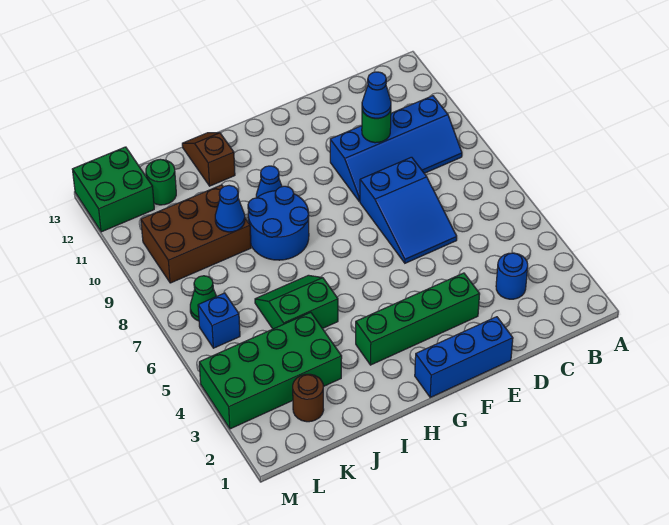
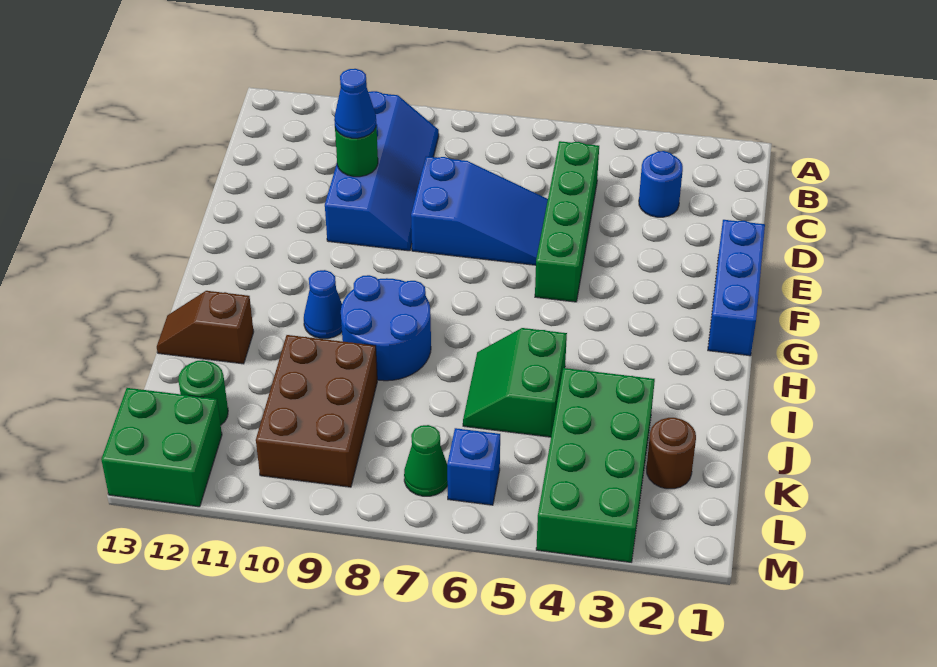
green 1x4 brick [356,273,480,365] -> green 1x4 brick moved to [535,141,599,302]
blue 1x1 cone [215,185,245,232] -> none

